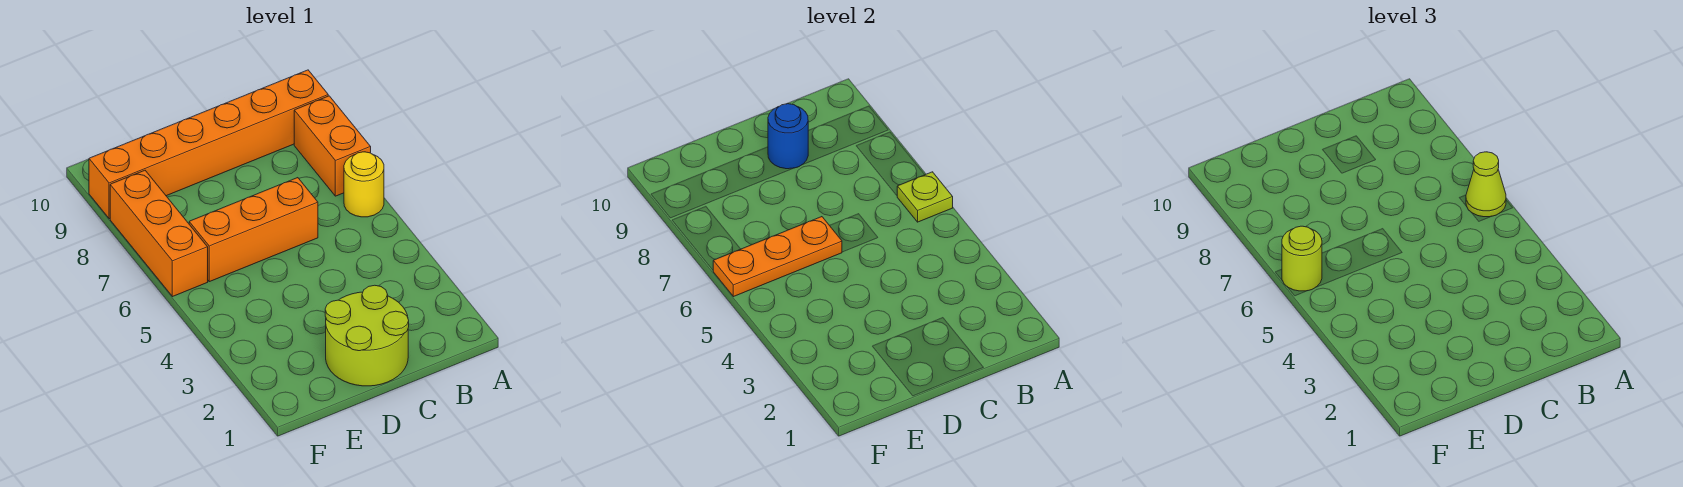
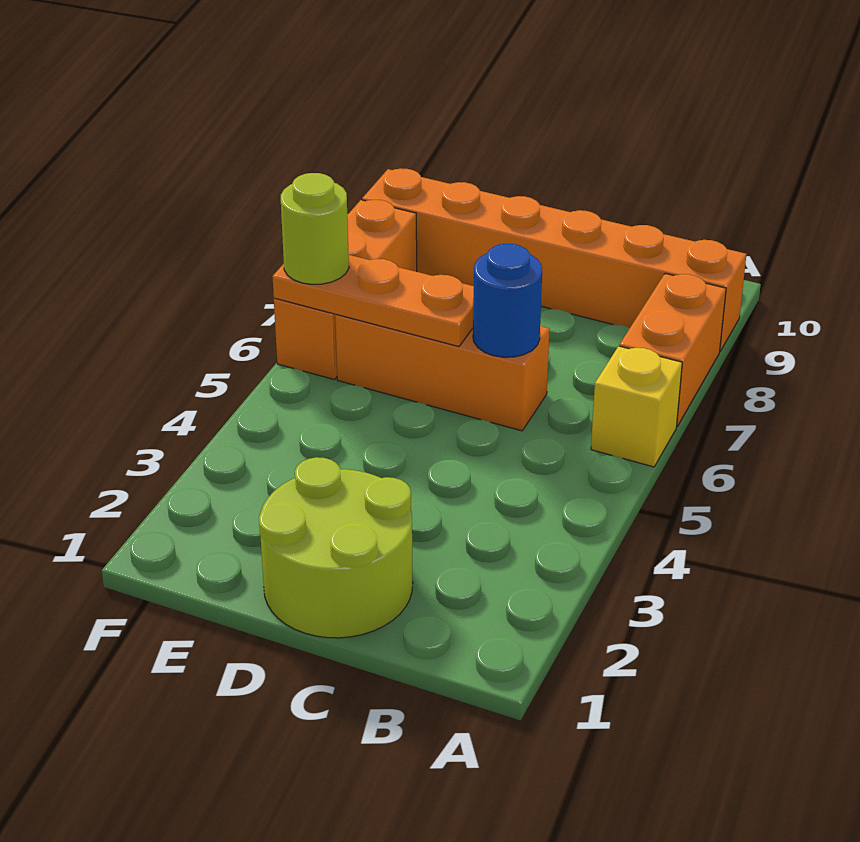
yellow 1x1 round brick [344,152,384,217] -> yellow 1x1 brick [591,346,682,467]
lime 1x1 plate [897,172,953,222] -> none
lime 1x1 cone [1466,152,1506,217] -> none
blue 1x1 round brick [768,104,808,169] -> blue 1x1 round brick moved to [473,244,542,357]

